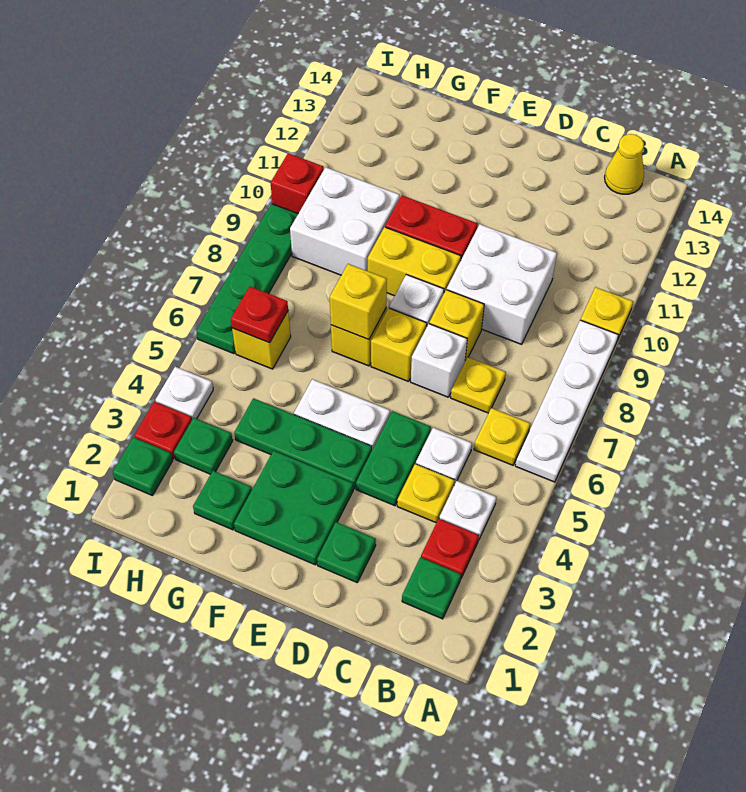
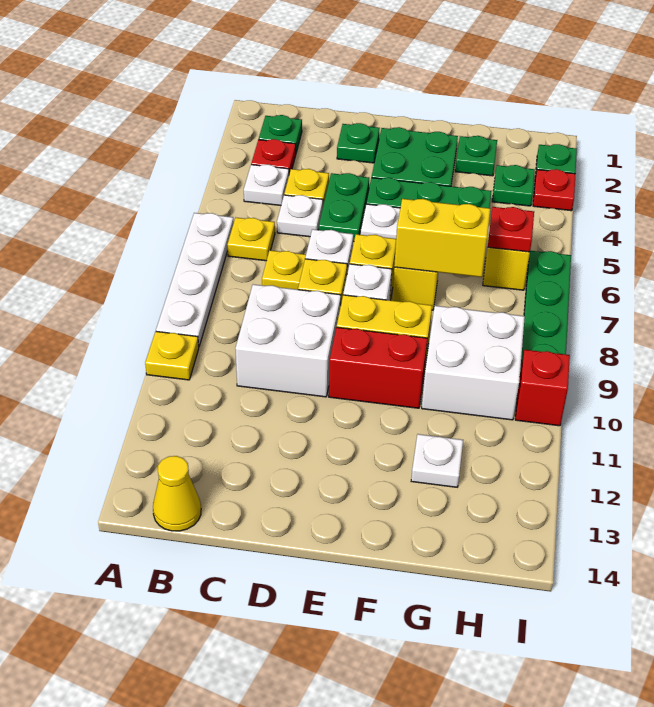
yellow 1x1 brick [330,264,387,340] -> yellow 1x2 brick [394,199,490,277]
white 1x1 plate [155,367,213,419] -> white 1x1 plate moved to [411,434,463,487]

